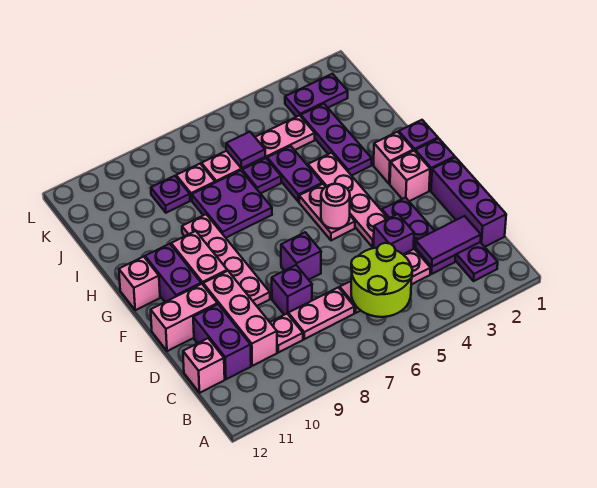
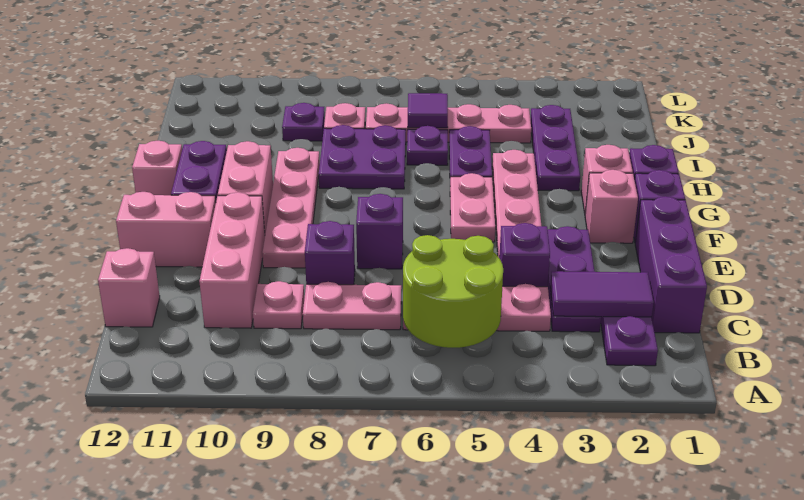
purple 1x2 brick [193,304,251,379] -> none
pink 1x1 round brick [321,184,350,229] -> none
purple 1x2 plate [285,74,348,117] -> none

